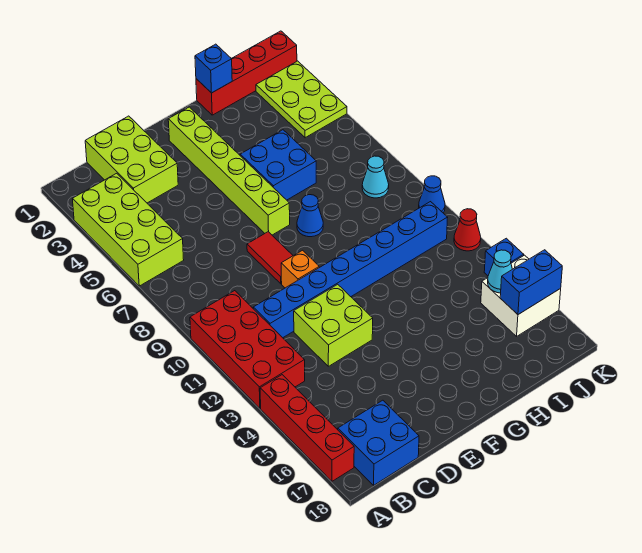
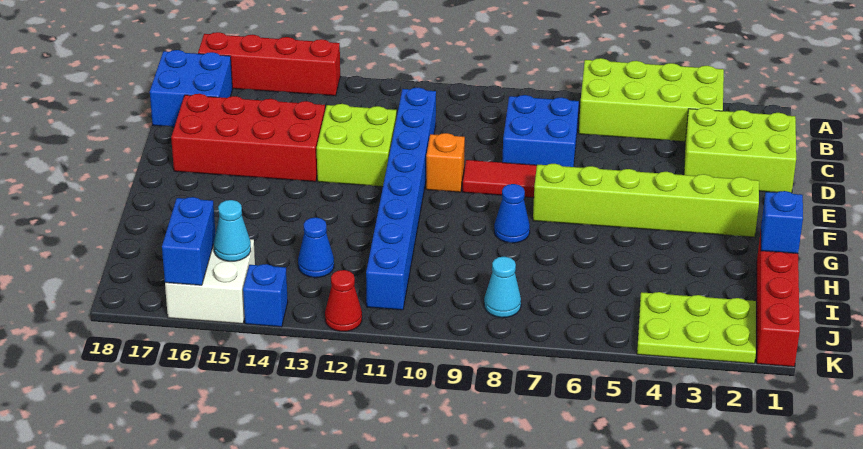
red 2x4 brick [190,291,305,408] -> red 2x4 brick moved to [171,94,325,182]
blue 2x2 brick [240,130,316,200] -> blue 2x2 brick moved to [502,95,579,167]
blue 1x1 cone [419,176,445,213] -> blue 1x1 cone moved to [298,218,334,278]

